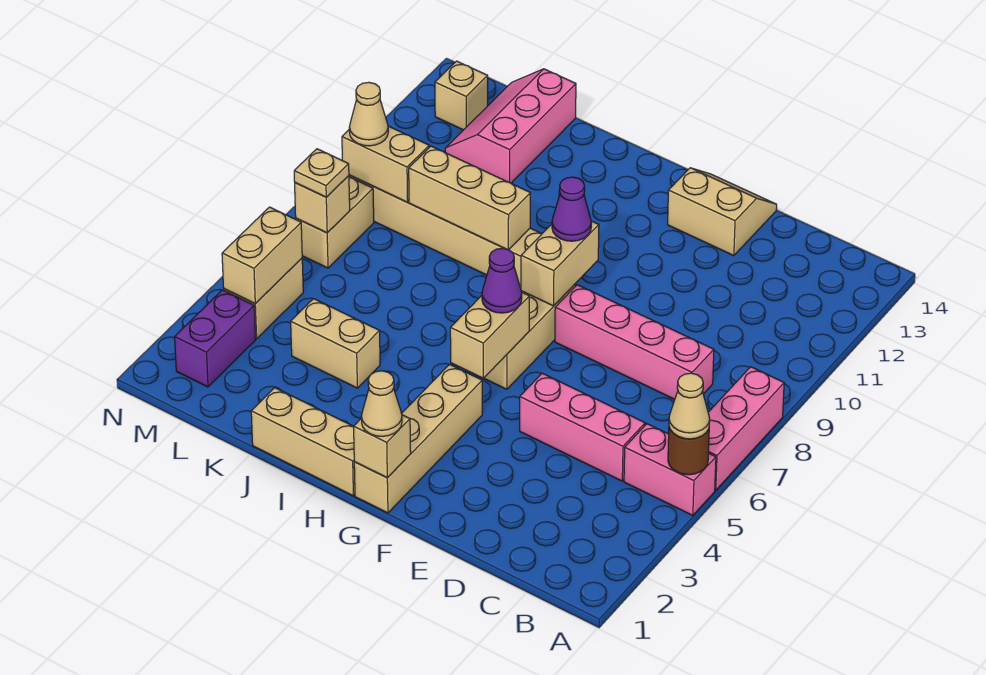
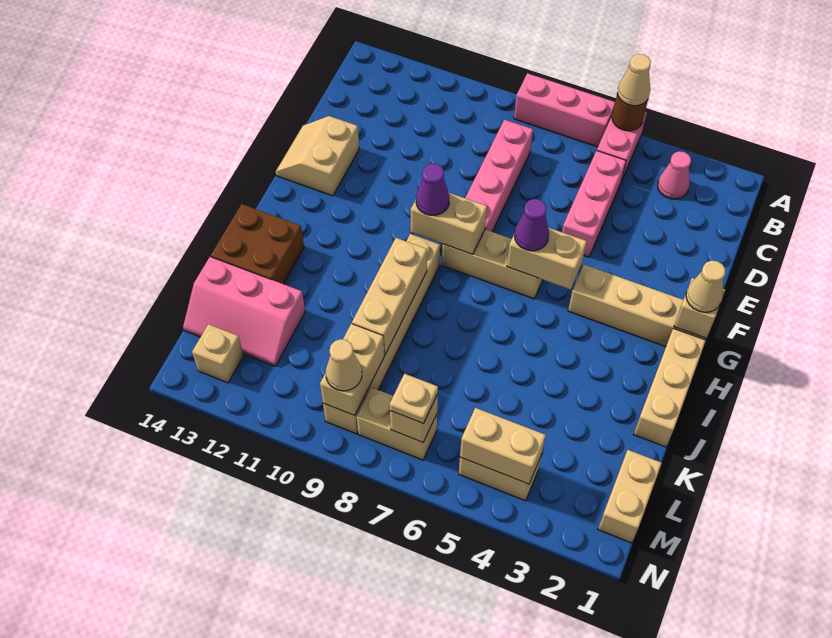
none -> pink 1x1 cone [658,151,691,199]
none -> brown 2x2 brick [211,204,304,284]
tan 1x2 brick [291,299,380,388] -> tan 1x2 brick moved to [598,450,662,543]
purple 1x2 brick [175,290,255,387] -> none

